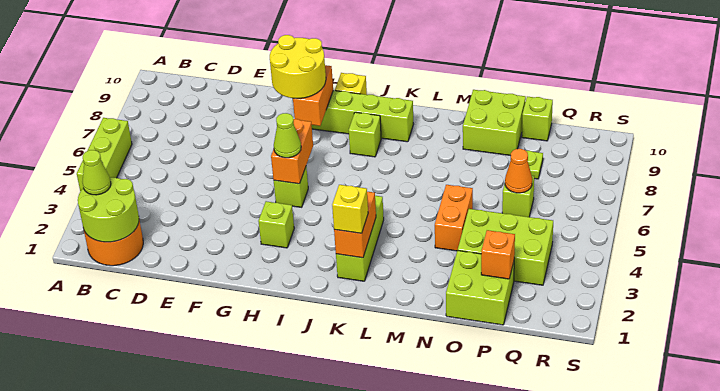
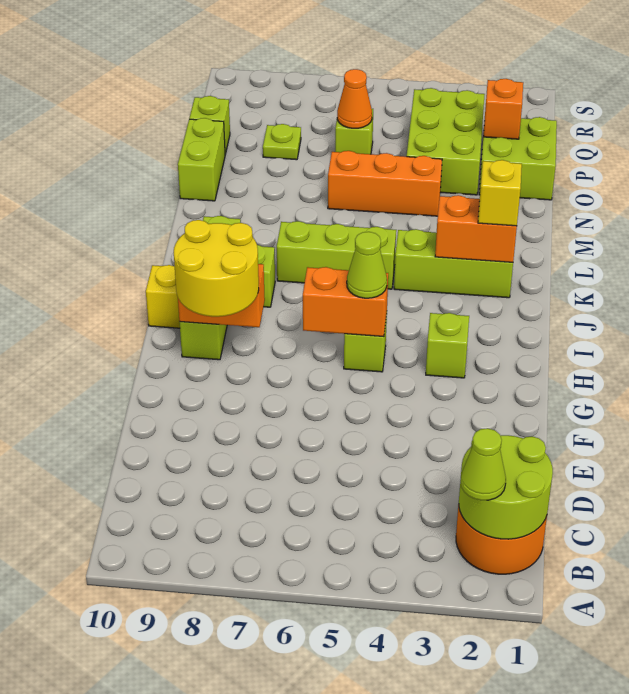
lime 1x3 brick [77,118,132,191] -> lime 1x3 brick moved to [277,221,396,289]
orange 1x2 brick [435,185,473,251] -> orange 1x3 brick [328,151,442,216]
lime 2x2 brick [463,90,526,156] -> lime 1x2 brick [178,118,225,201]

